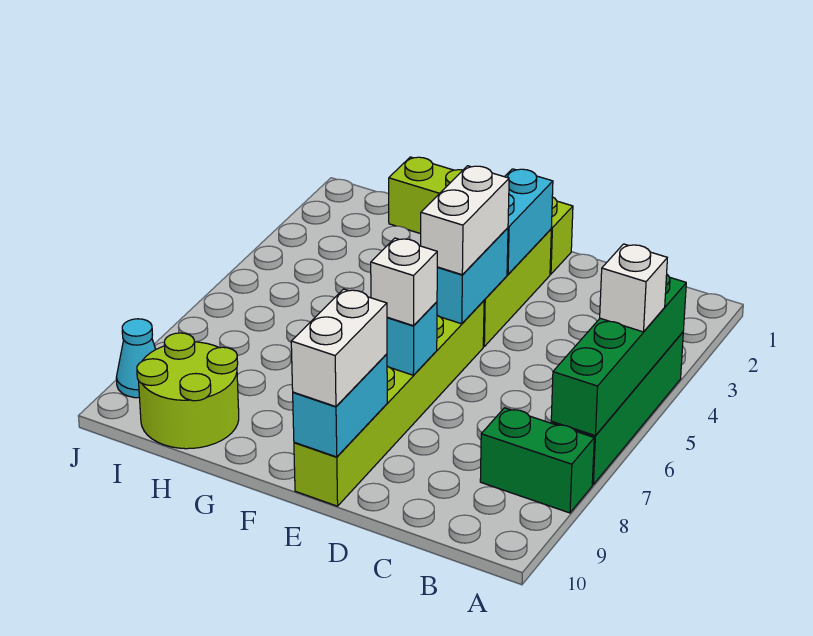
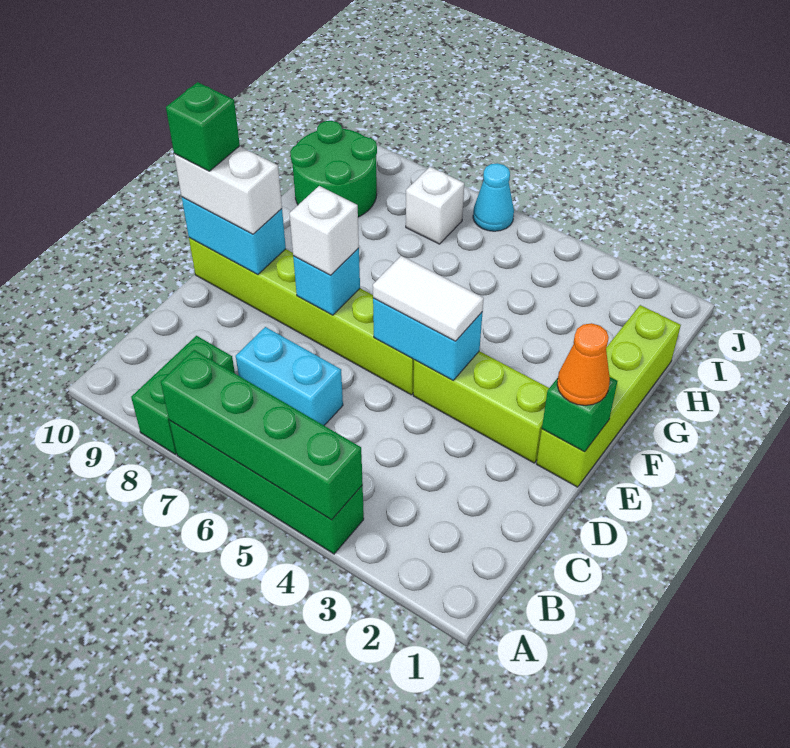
white 1x1 brick [600,244,667,332] -> white 1x1 brick moved to [406,167,464,244]
none -> green 1x1 brick [542,377,617,452]
none -> orange 1x1 cone [557,323,610,405]
cyan 1x2 brick [505,169,553,274] -> cyan 1x2 brick moved to [236,327,343,425]
white 1x2 brick [421,166,509,275] -> white 1x2 tile [373,256,484,341]
none -> green 1x1 brick [166,82,240,171]
lime 2x2 round brick [137,333,239,449] -> green 2x2 round brick [290,121,377,217]
cyan 1x1 cone [116,319,156,398] -> cyan 1x1 cone moved to [473,163,514,231]

